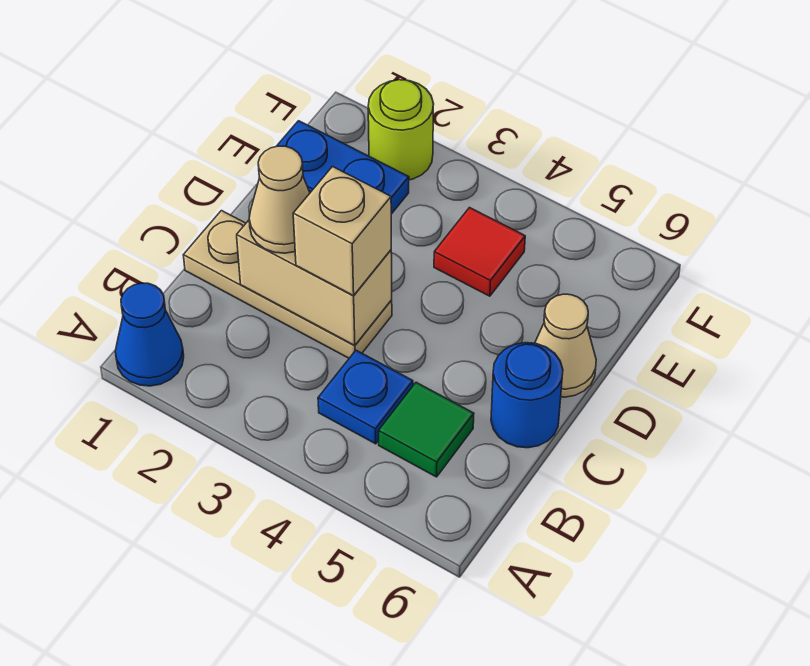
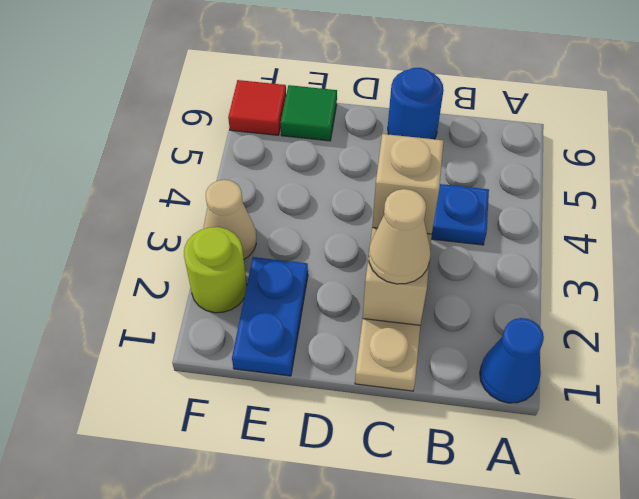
green 1x1 tile [378,382,474,477] -> green 1x1 tile moved to [281,85,337,141]
tan 1x1 cone [535,294,596,397] -> tan 1x1 cone moved to [203,180,256,259]
red 1x1 tile [434,208,525,296] -> red 1x1 tile moved to [228,80,286,135]

